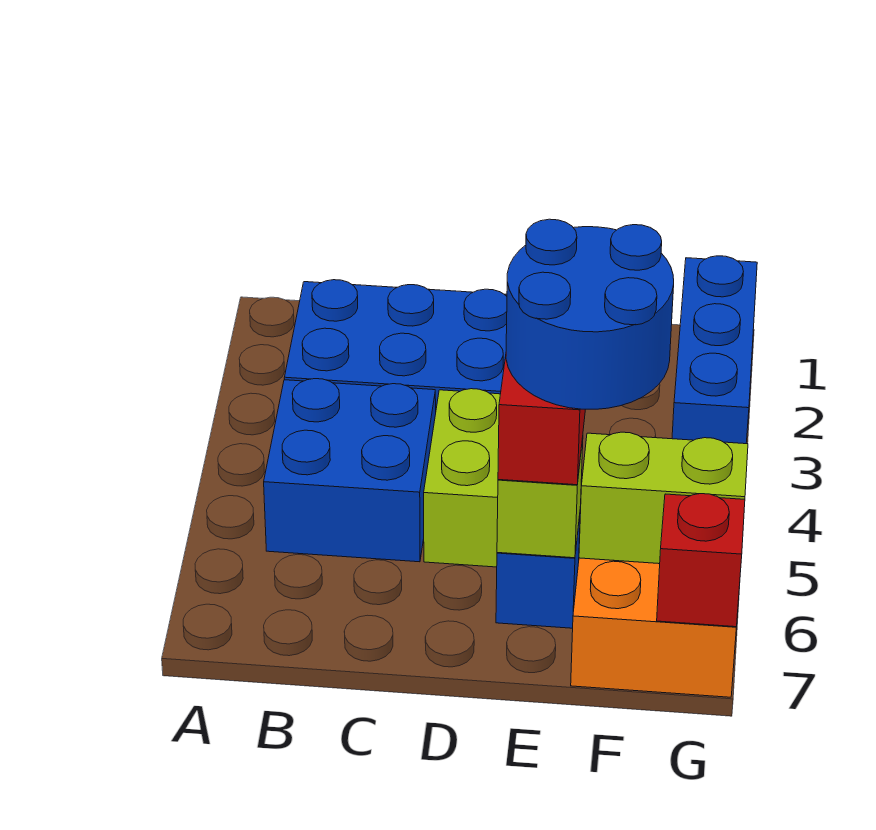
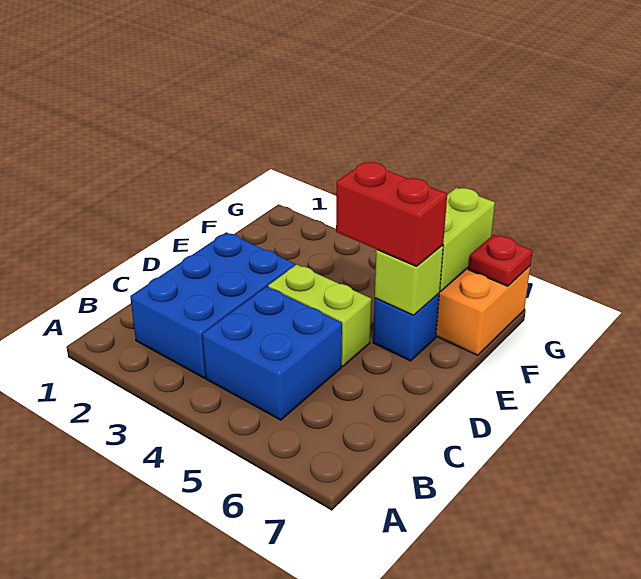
blue 2x2 round brick [506,219,674,409] -> none
blue 1x3 brick [672,256,757,444] -> none
red 1x1 brick [657,494,745,627] -> red 1x1 plate [468,235,533,286]

